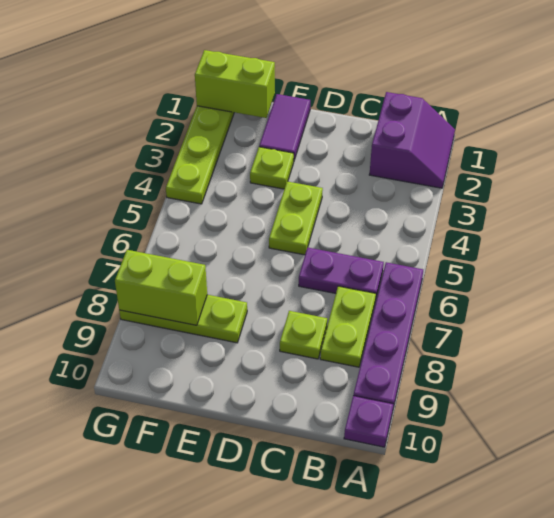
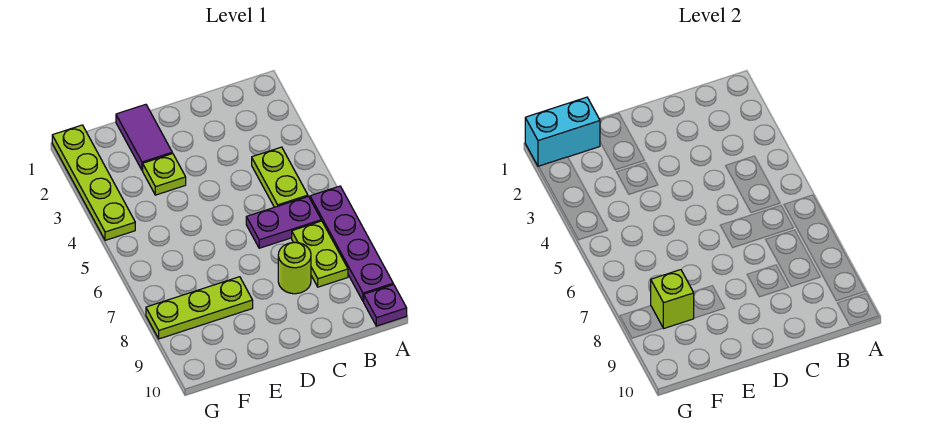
purple 2x2 slope [369,92,455,188] -> none
lime 1x1 plate [280,311,327,359] -> lime 1x1 round brick [278,242,311,294]
lime 1x2 plate [269,181,323,255] -> lime 1x2 plate moved to [252,147,308,207]
lime 1x2 brick [195,50,275,118] -> cyan 1x2 brick [525,97,600,167]
lime 1x2 brick [115,250,207,325] -> lime 1x1 brick [651,270,694,329]

